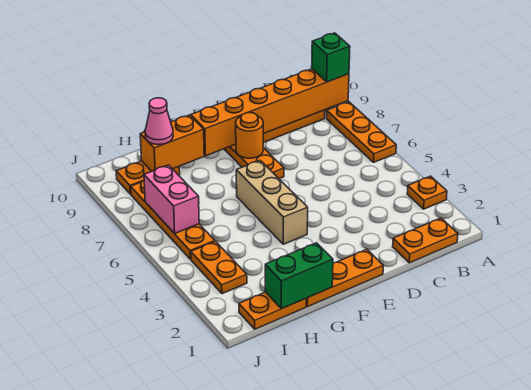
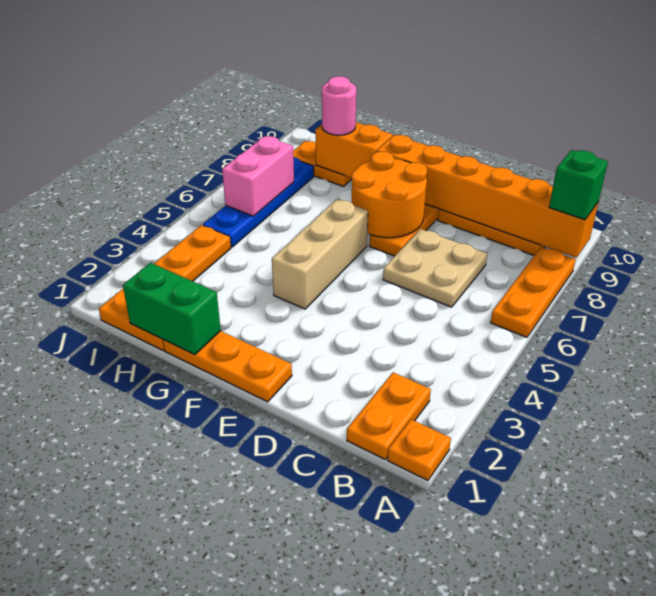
orange 1x1 plate [407,176,447,209] -> orange 1x1 plate moved to [388,420,451,480]
orange 1x2 plate [393,218,458,263] -> orange 1x2 plate turned to [347,372,431,460]
none -> tan 2x2 plate [383,229,487,307]
orange 1x1 round brick [236,113,263,158] -> orange 2x2 round brick [352,151,427,238]
pink 1x1 cone [145,98,173,145] -> pink 1x1 round brick [322,76,356,135]
orange 1x4 plate [131,180,215,259] -> blue 1x4 plate [203,157,314,247]

